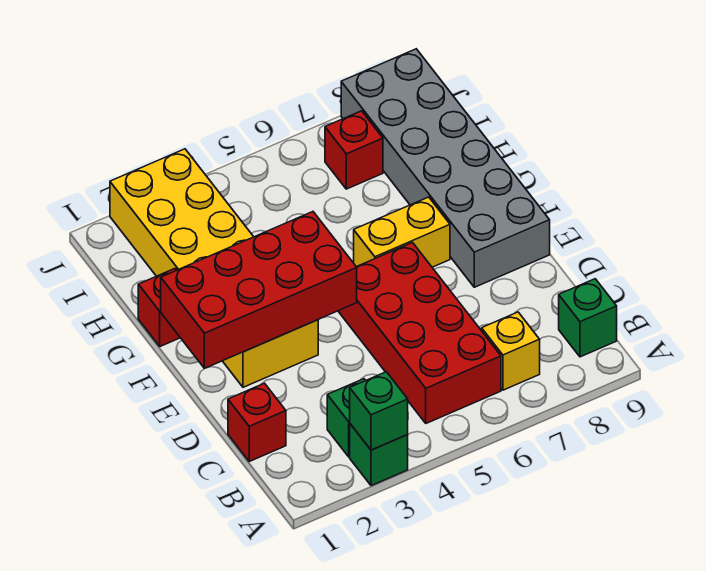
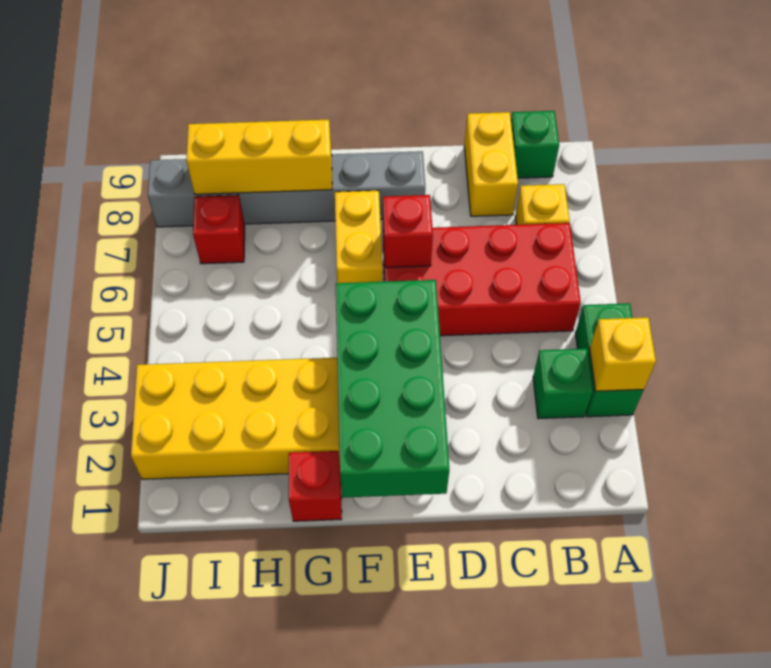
green 1x1 brick [350,424,408,486] -> green 1x2 brick [575,303,643,417]
green 1x1 brick [350,372,408,450] -> yellow 1x1 brick [590,317,656,391]
red 1x1 brick [228,383,286,461] -> red 1x1 brick moved to [383,195,433,268]
none -> yellow 1x2 brick [464,112,518,216]
red 2x4 brick [161,212,357,369] -> green 2x4 brick [336,280,449,498]
grey 2x6 brick [341,49,550,287] -> grey 1x6 brick [148,151,425,227]
none -> yellow 1x3 brick [186,120,332,194]

